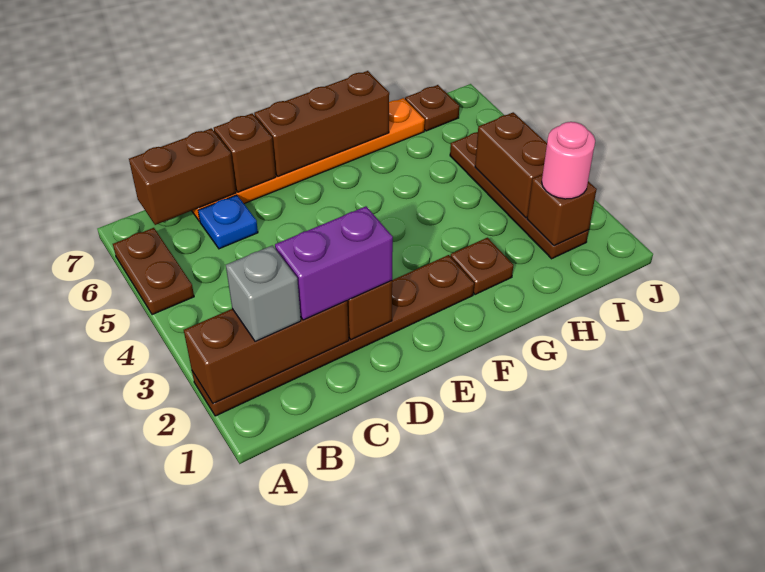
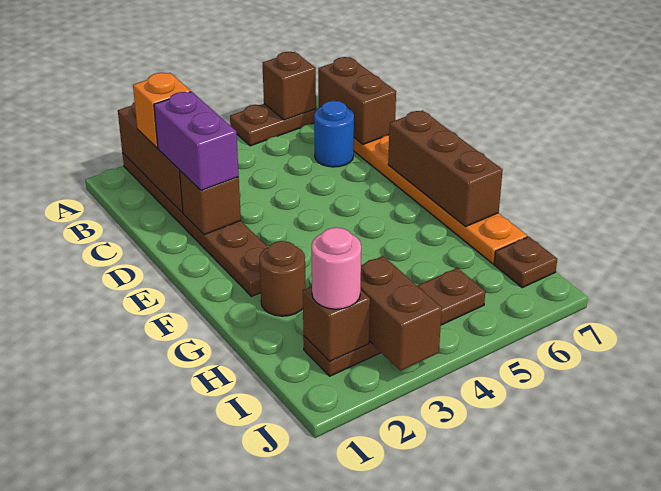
grey 1x1 brick [226,245,301,341] -> orange 1x1 brick [133,73,191,148]
blue 1x1 plate [198,195,258,249] -> blue 1x1 round brick [314,101,354,167]
brown 1x1 brick [214,114,276,192] -> brown 1x1 brick moved to [263,52,316,120]
brown 1x1 plate [450,238,513,295] -> brown 1x1 round brick [259,241,306,316]
brown 1x2 brick [475,112,547,218] -> brown 1x2 brick turned to [361,256,442,371]

